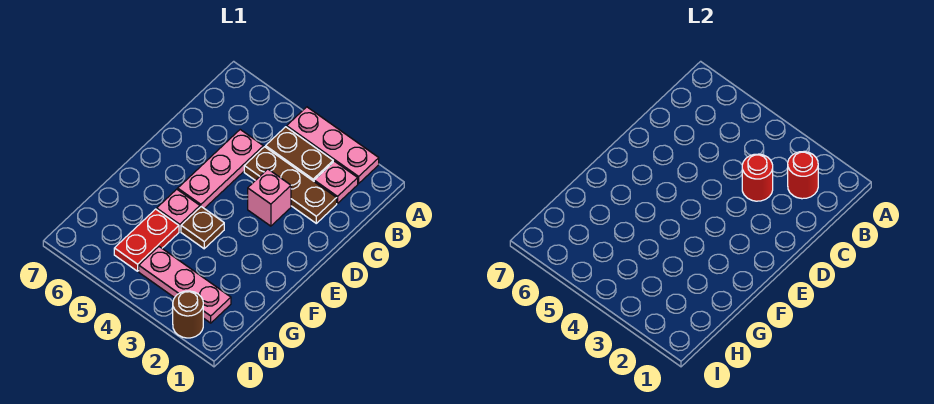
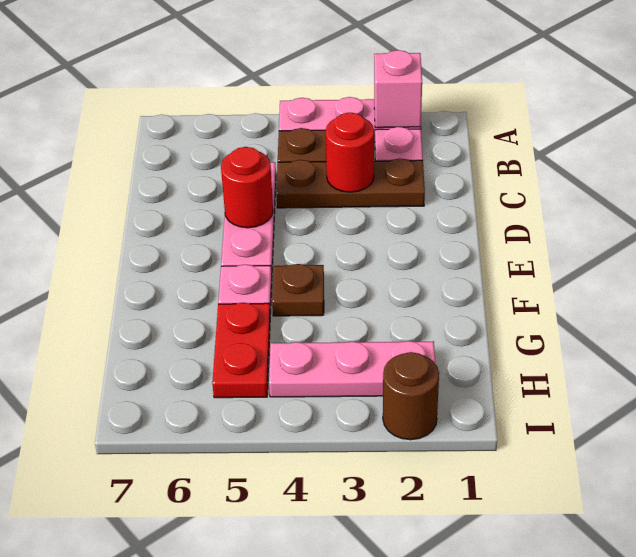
red 1x1 round brick [788,152,818,199] -> red 1x1 round brick moved to [221,147,273,228]
pink 1x1 brick [248,169,291,226] -> pink 1x1 brick moved to [374,50,422,128]

